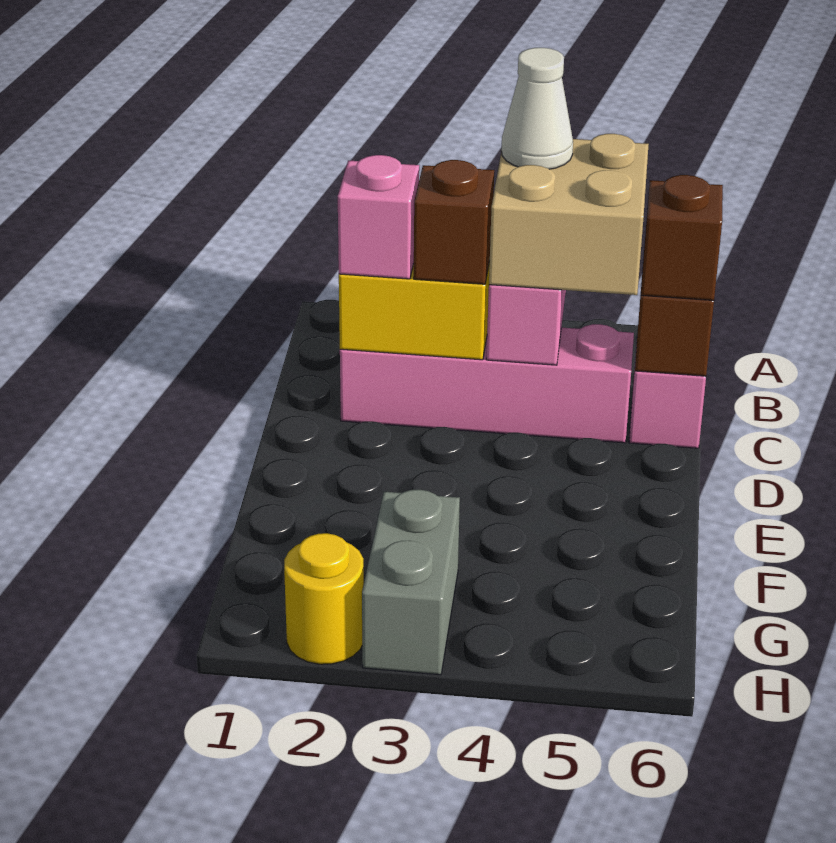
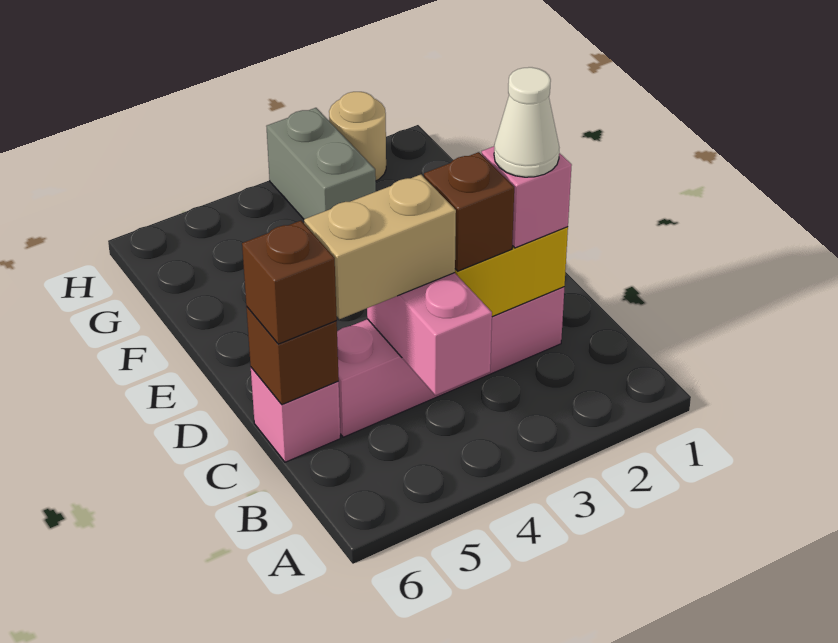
tan 2x2 brick [489,134,649,295] -> tan 1x2 brick [304,175,456,319]
white 1x1 cone [501,48,573,169] -> white 1x1 cone moved to [494,67,559,177]
yellow 1x1 round brick [284,533,364,664] -> tan 1x1 round brick [329,92,386,181]

